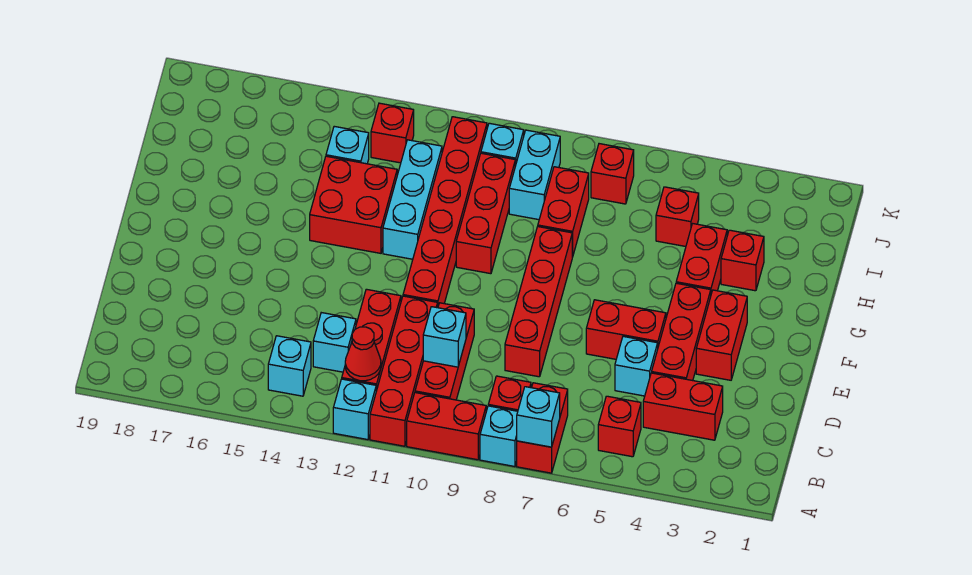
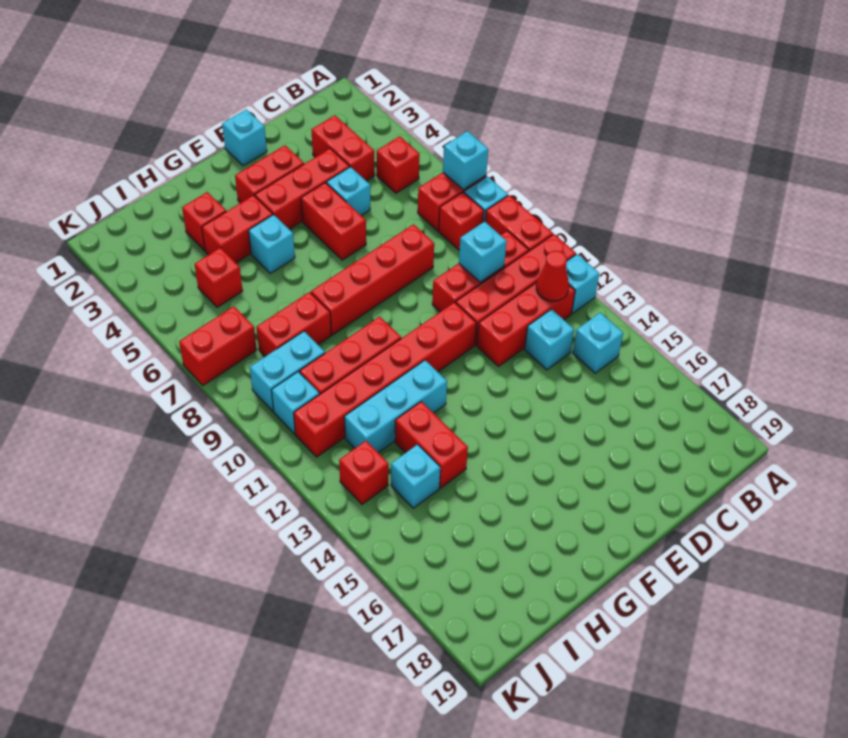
none -> cyan 1x1 brick [222,109,267,166]
none -> cyan 1x1 brick [249,215,295,273]
red 2x2 brick [310,156,397,253] -> red 1x2 brick [395,401,468,488]
red 1x1 brick [591,144,634,204] -> red 1x2 brick [179,306,257,385]

